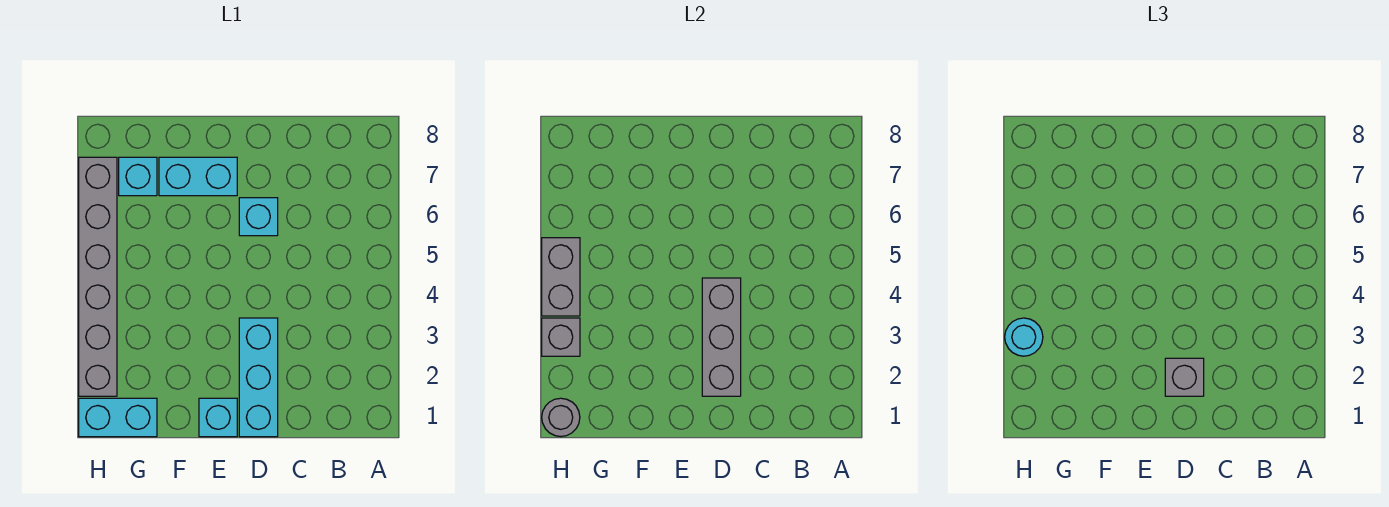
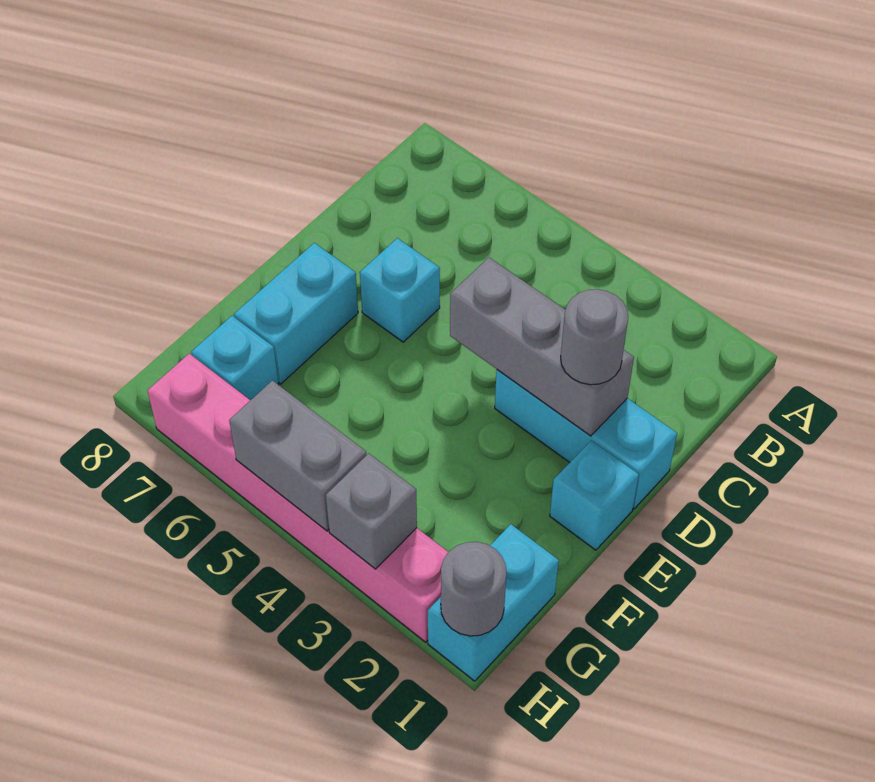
grey 1x1 brick [1165,358,1204,396] -> grey 1x1 round brick [561,289,628,385]
grey 1x6 brick [79,157,117,396] -> pink 1x6 brick [148,354,448,642]
cyan 1x1 round brick [1005,318,1043,356] -> none

